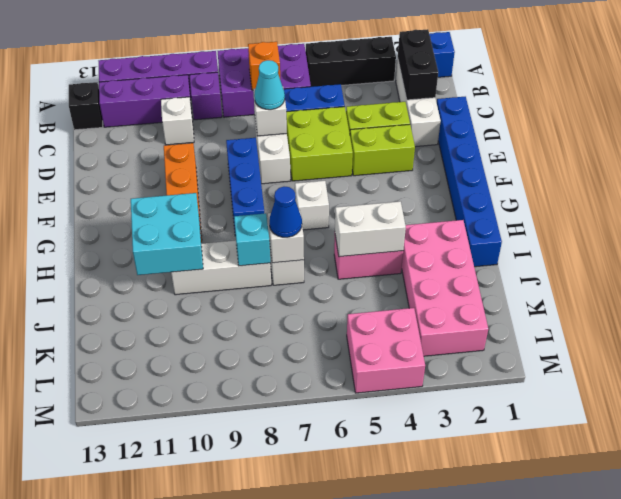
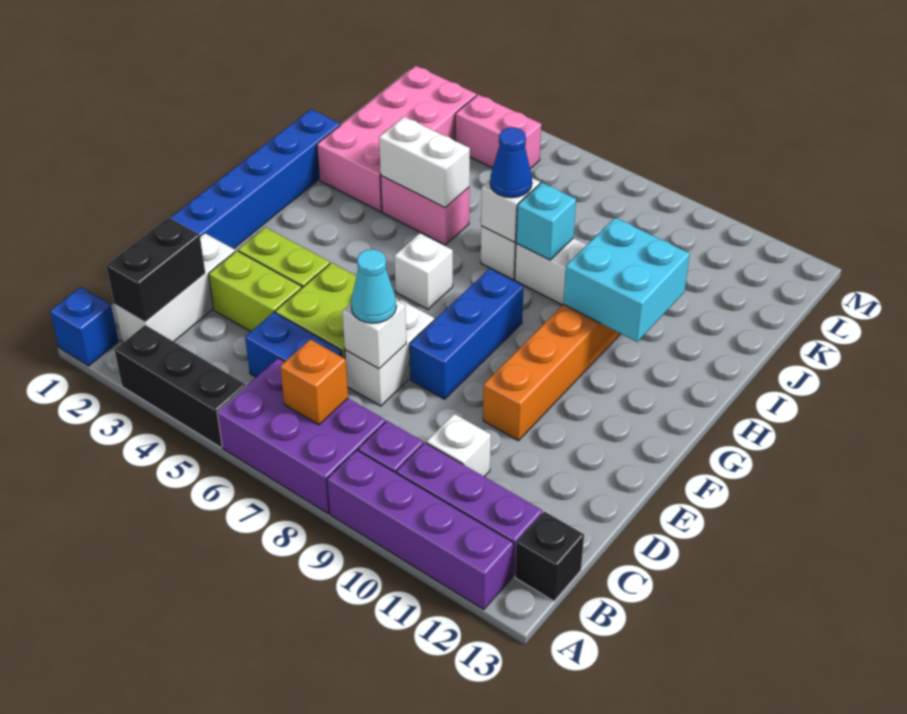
pink 2x2 brick [347,308,425,393] -> pink 1x2 brick [455,95,541,169]

